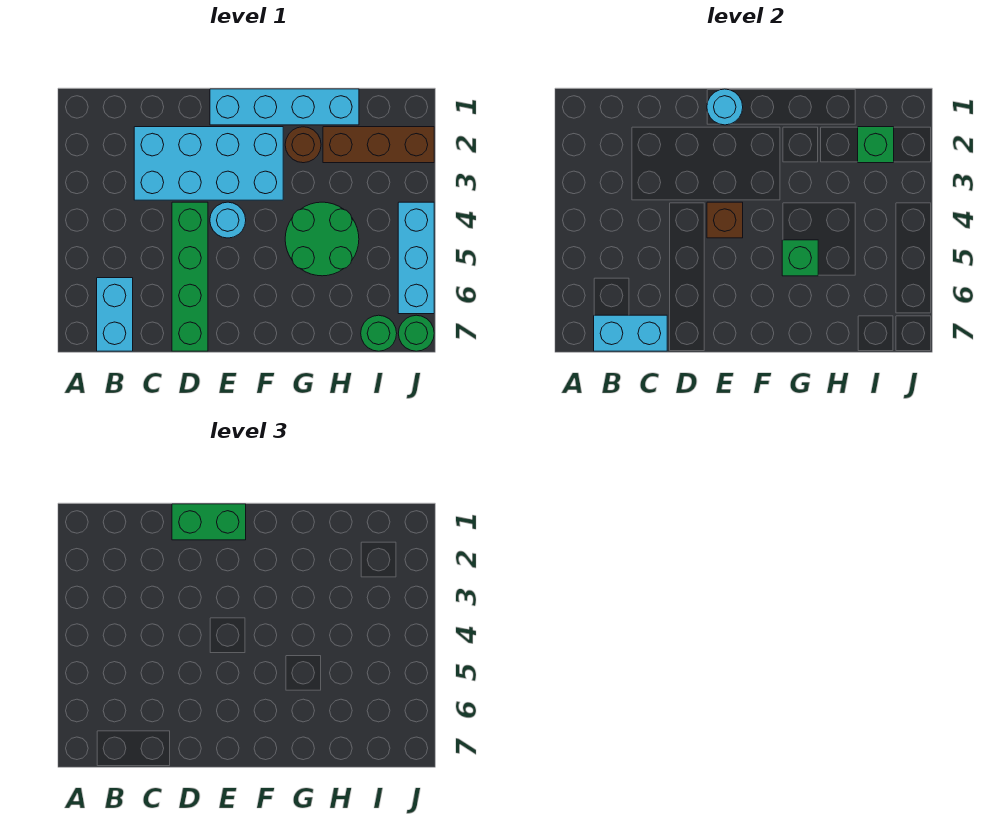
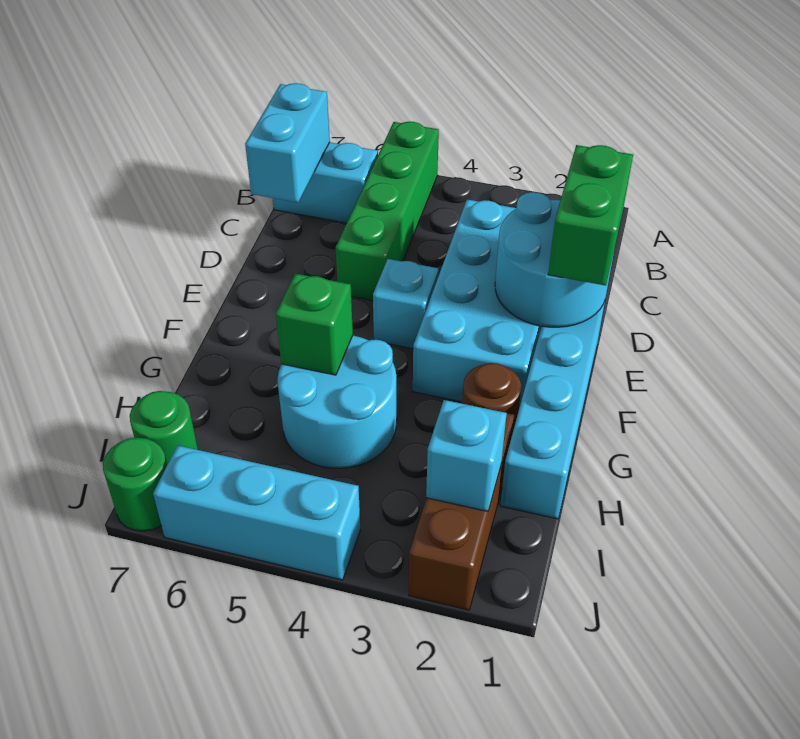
green 1x4 brick [172,202,208,351] -> green 1x4 brick turned to [336,122,439,301]
cyan 1x1 round brick [707,89,743,125] -> cyan 2x2 round brick [495,192,614,327]
cyan 1x1 round brick [210,202,246,238] -> cyan 1x1 brick [373,259,439,349]
brown 1x1 brick [707,202,743,238] -> none
green 2x2 round brick [285,202,359,276] -> cyan 2x2 round brick [278,336,397,468]
green 1x1 brick [858,127,894,163] -> cyan 1x1 brick [426,400,507,511]

